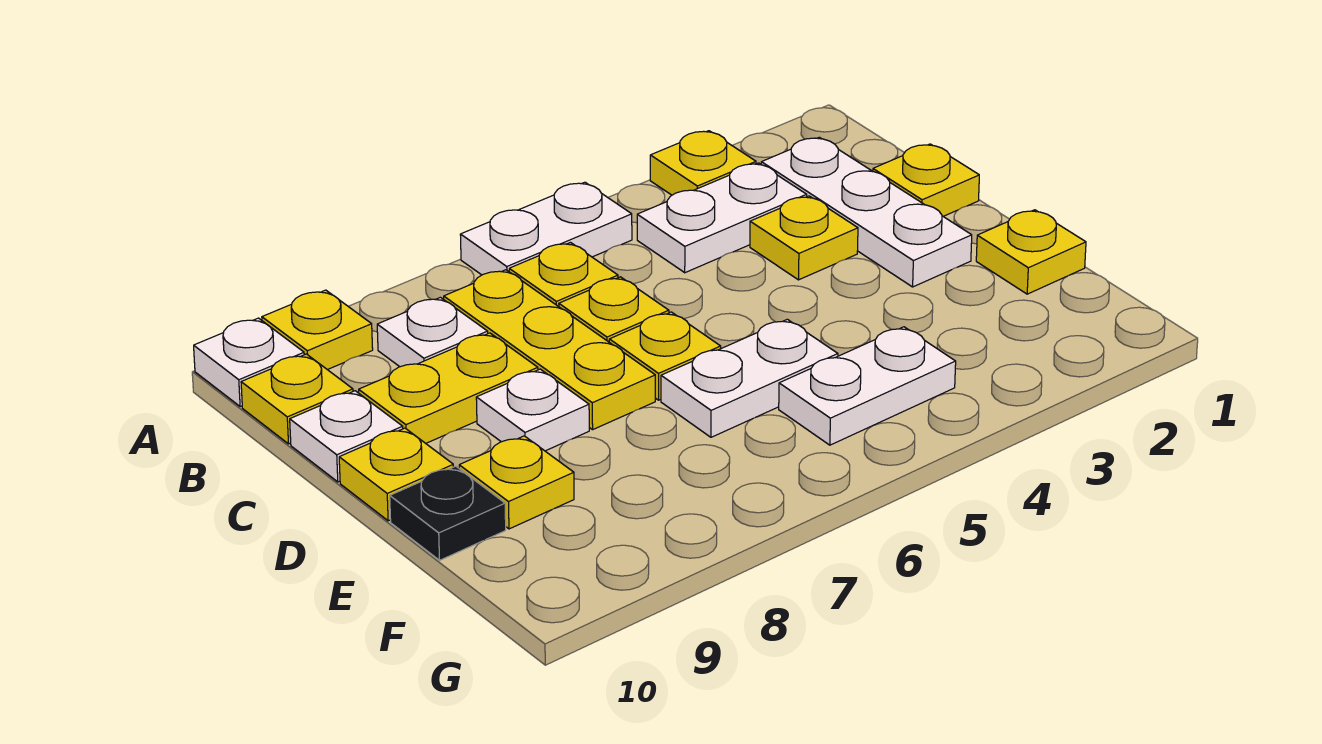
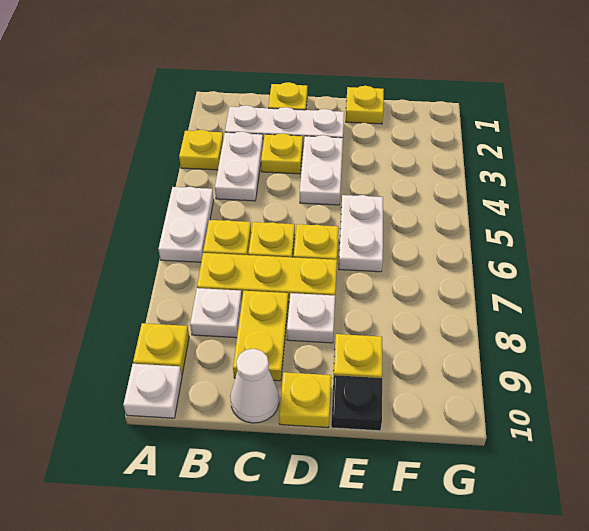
yellow 1x1 plate [241,354,353,444] -> none
white 1x1 plate [290,391,403,482] -> white 1x1 cone [230,349,279,423]
white 1x2 plate [779,327,956,445] -> white 1x2 plate moved to [300,135,343,205]

